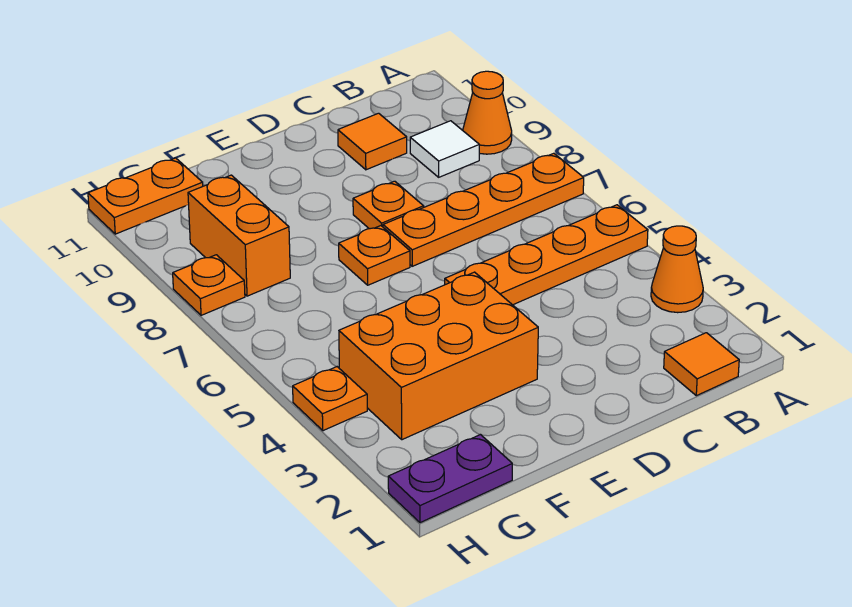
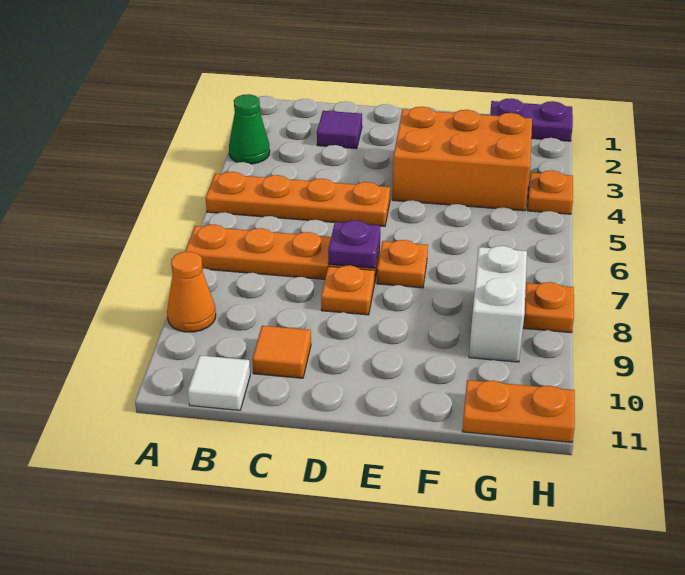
orange 1x1 cone [651,226,703,313] -> green 1x1 cone [229,94,270,164]
orange 1x1 tile [664,333,739,396] -> none
white 1x1 tile [410,121,479,177] -> white 1x1 tile moved to [188,355,250,410]
none -> purple 1x1 tile [317,111,362,149]
none -> purple 1x1 plate [328,220,380,268]
orange 1x2 brick [188,175,290,296] -> white 1x2 brick [469,246,527,362]

